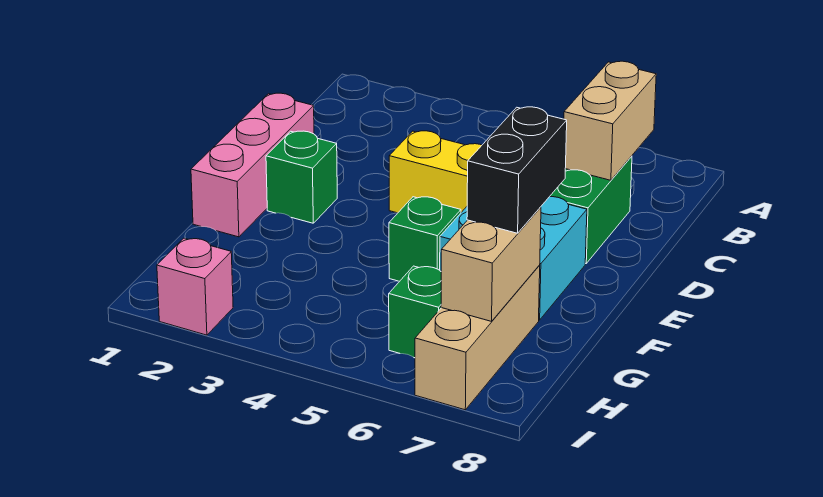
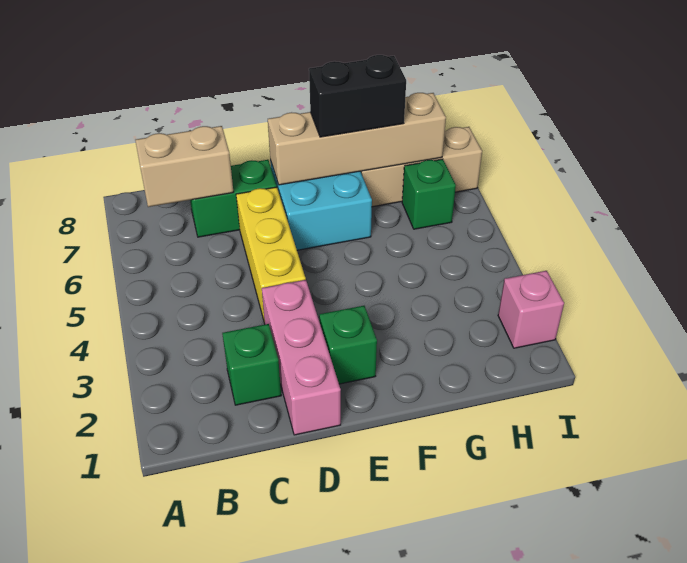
pink 1x3 brick [191,93,314,237] -> pink 1x3 brick turned to [262,280,341,435]
green 1x1 brick [389,197,461,281] -> green 1x1 brick moved to [222,324,281,405]
tan 1x2 brick [441,207,541,321] -> tan 1x4 brick [268,93,446,185]

